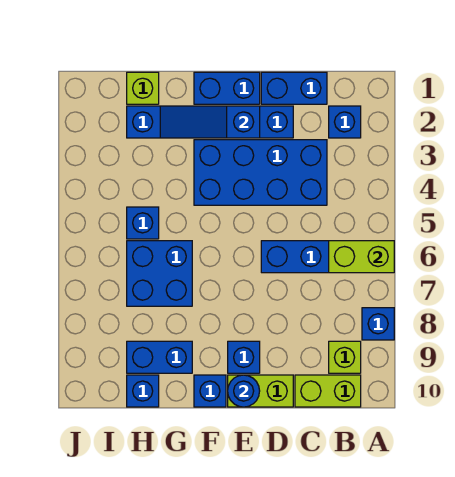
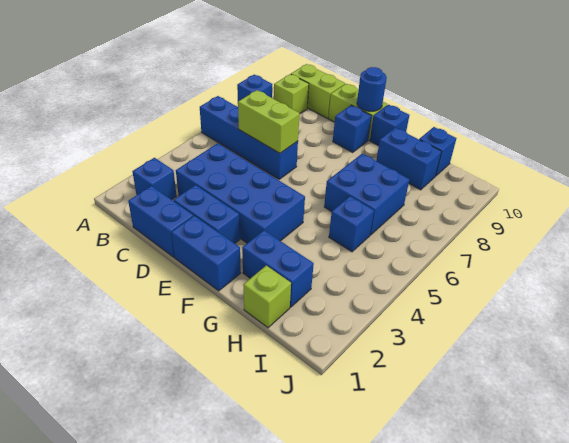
lime 1x2 brick [329,241,394,273] -> lime 1x2 brick moved to [238,90,300,153]
blue 1x3 slope [160,106,260,138] -> none

